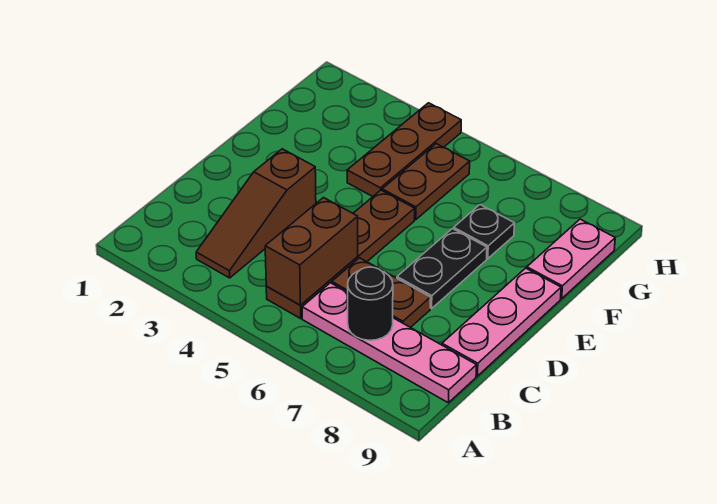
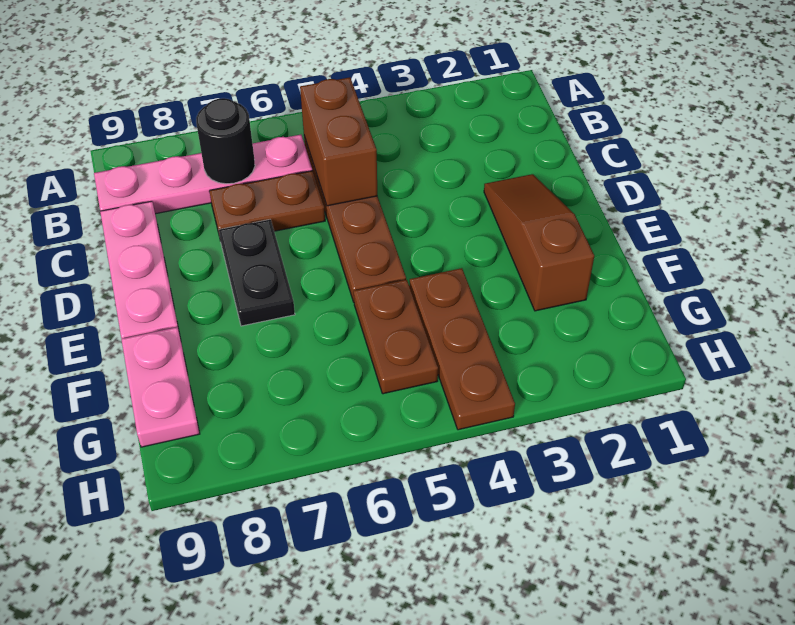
brown 1x3 slope [196,149,316,278] -> brown 1x3 slope moved to [484,174,594,311]
black 1x1 plate [454,205,514,259] -> none

